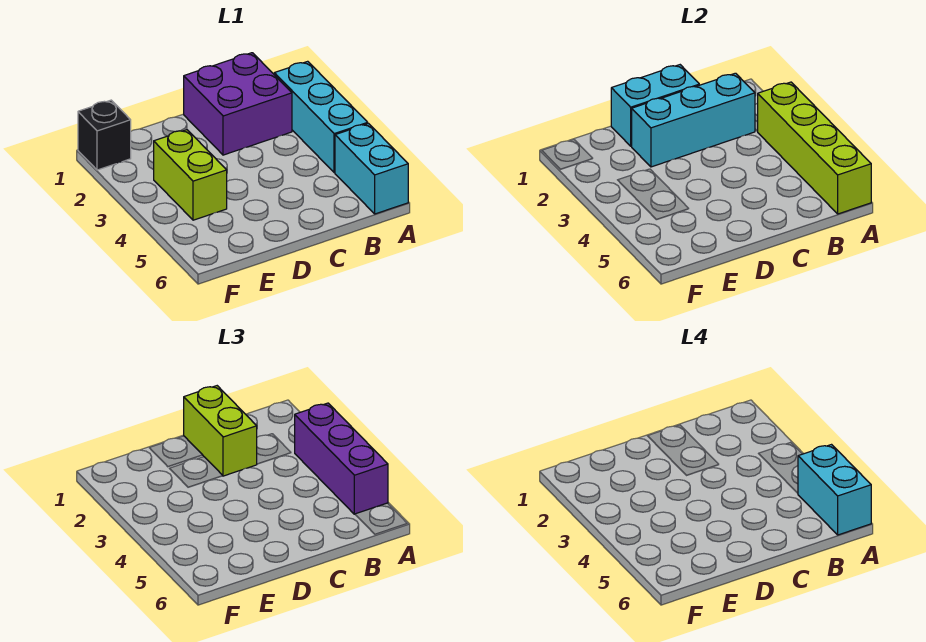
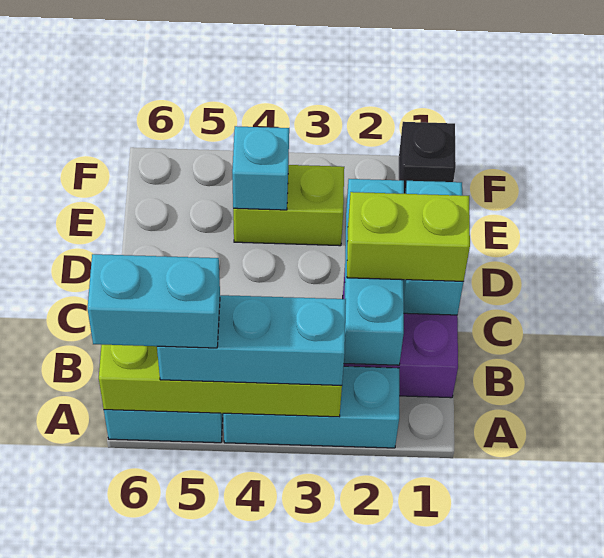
purple 1x3 brick [295,403,388,514] -> cyan 1x3 brick [157,295,346,385]
none -> cyan 1x1 brick [232,126,289,210]

